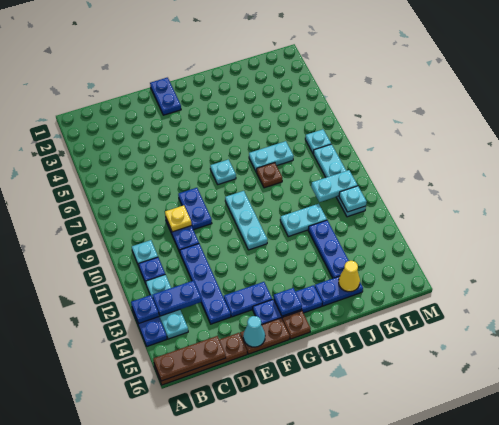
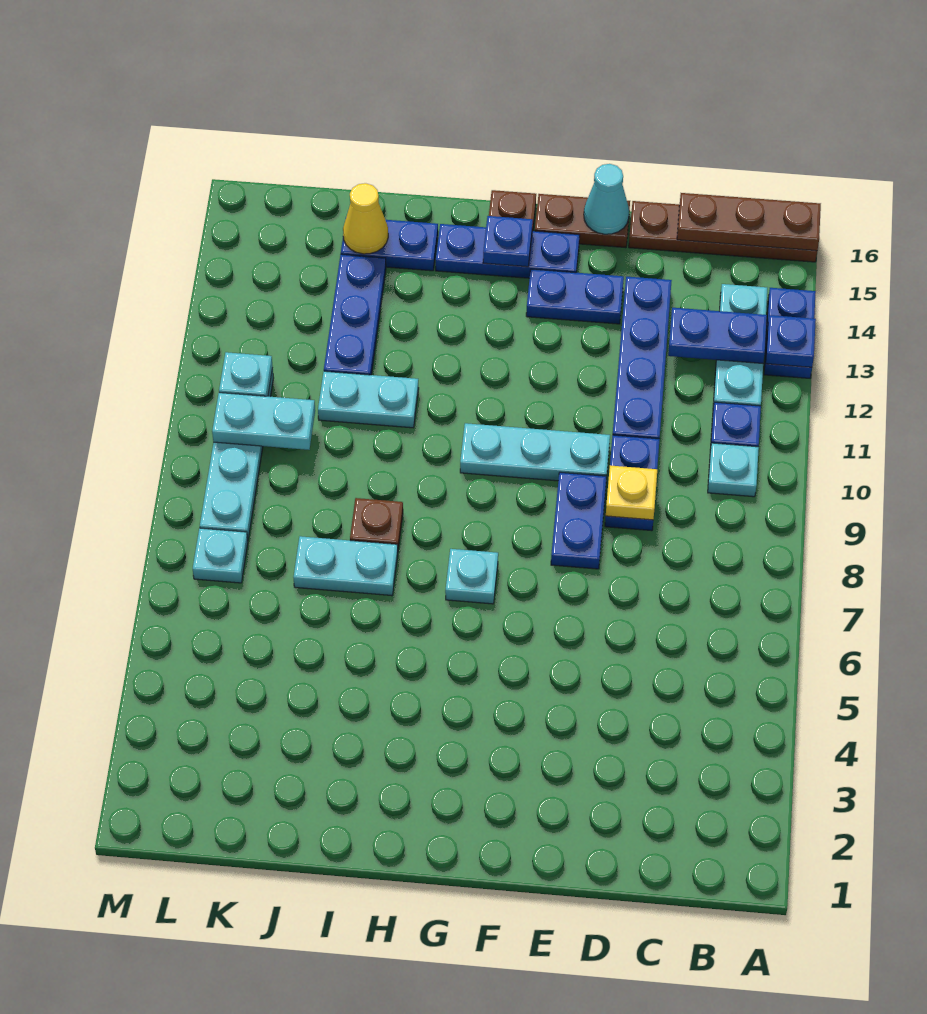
blue 1x2 plate [150,78,181,115] -> none
cyan 1x3 plate [225,191,268,250] -> cyan 1x3 plate turned to [460,423,610,481]

